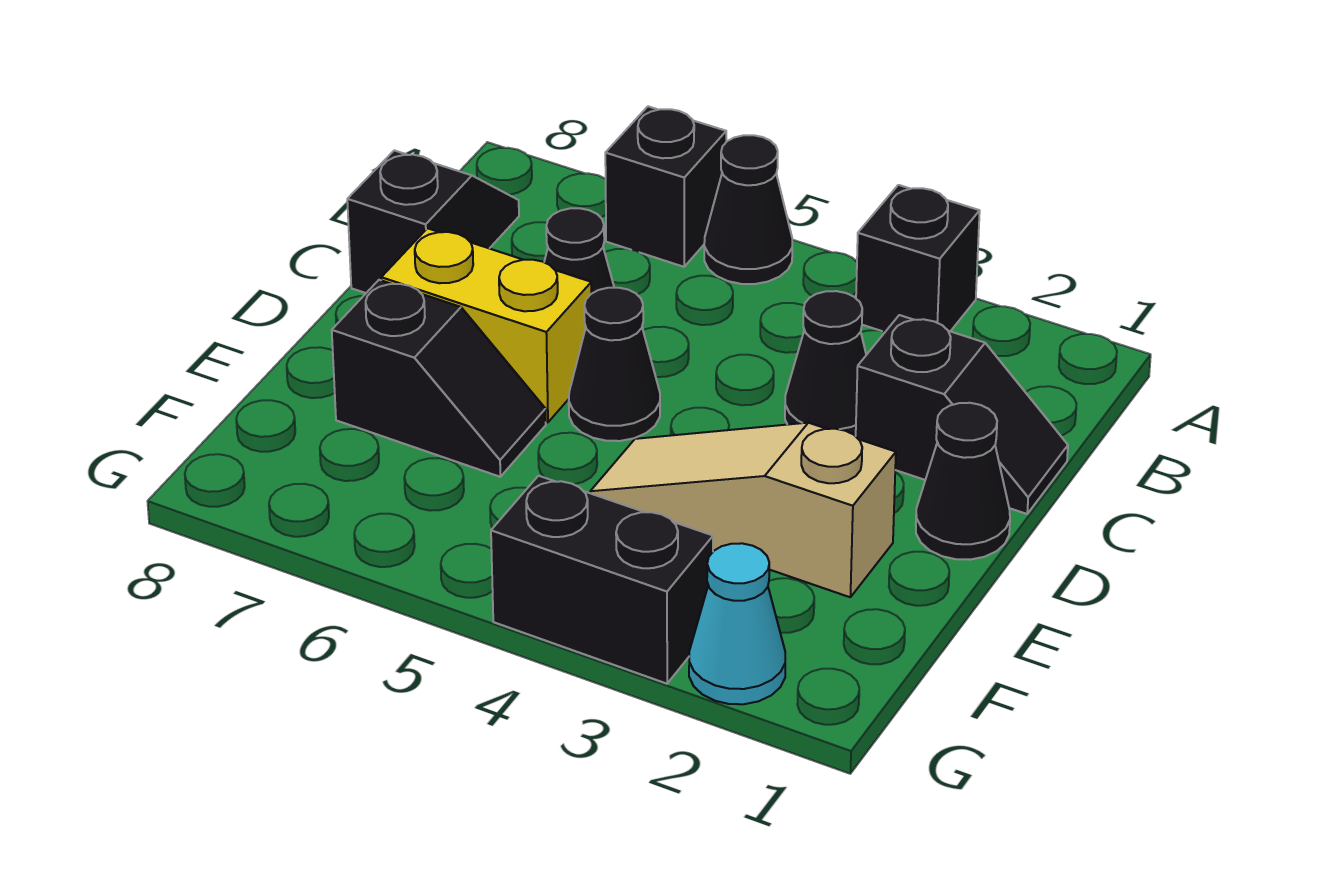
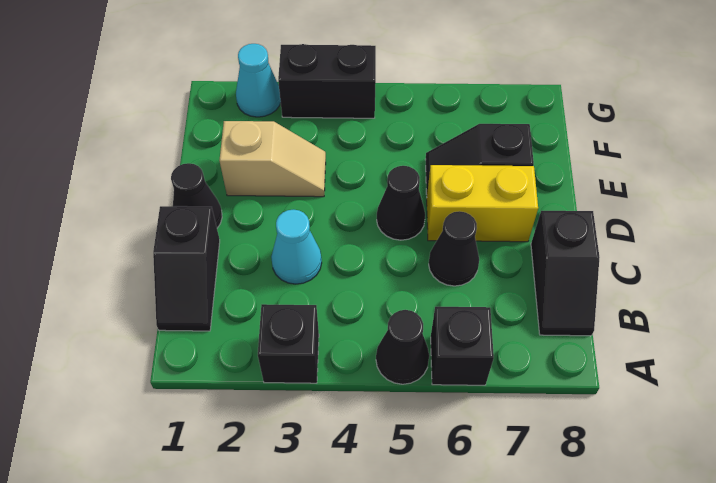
black 1x2 slope [856,315,1068,514] -> black 1x2 slope turned to [153,206,220,331]
black 1x1 cone [785,291,866,436] -> cyan 1x1 cone [271,210,322,284]
tan 1x3 slope [590,423,896,597] -> tan 1x2 slope [219,121,326,197]

